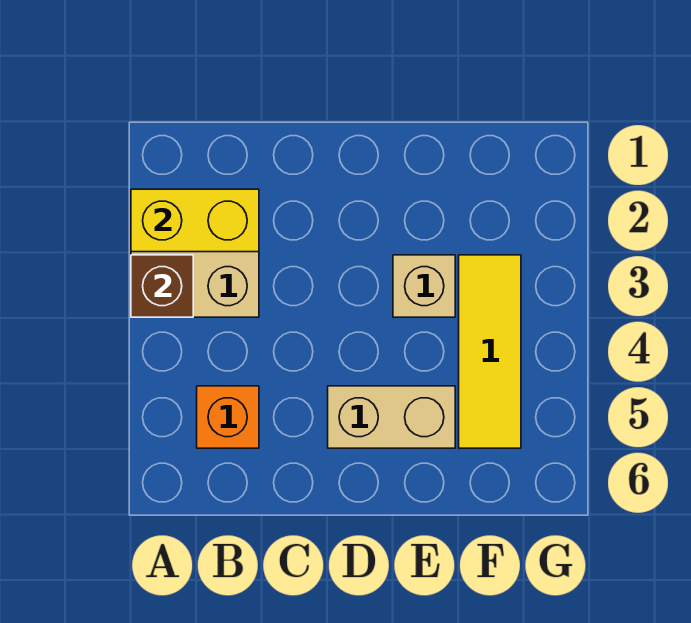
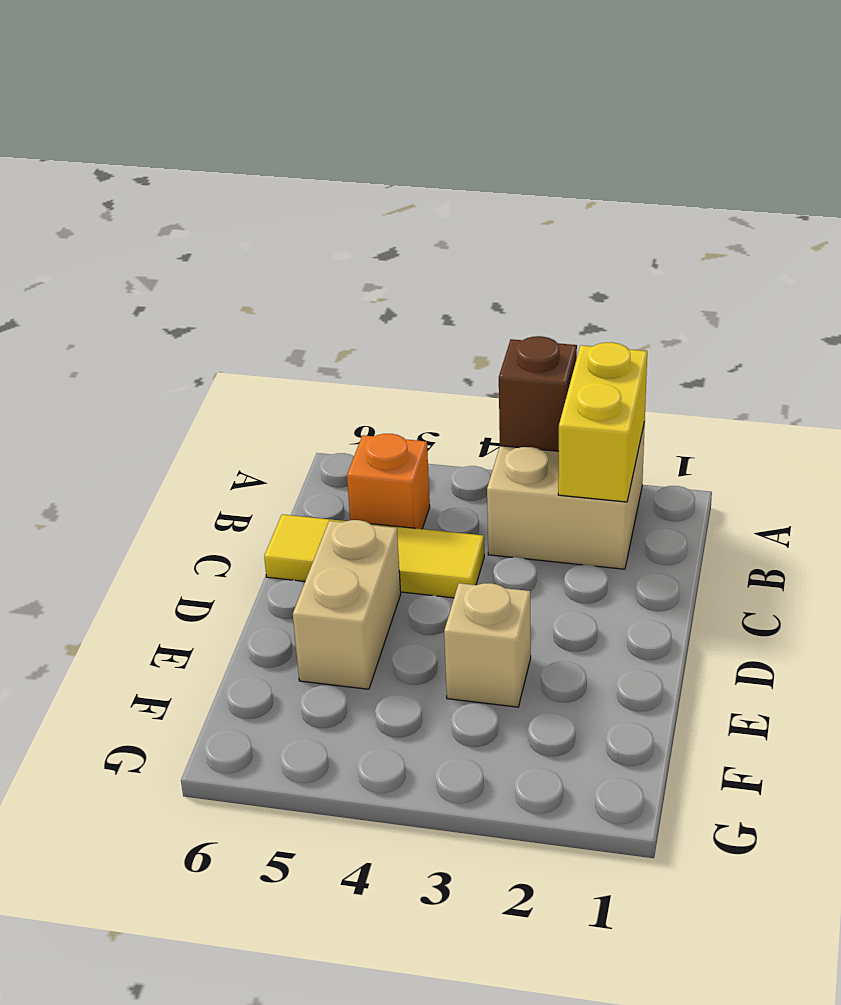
yellow 1x3 tile [459,255,521,448] -> yellow 1x3 tile moved to [264,514,484,598]

